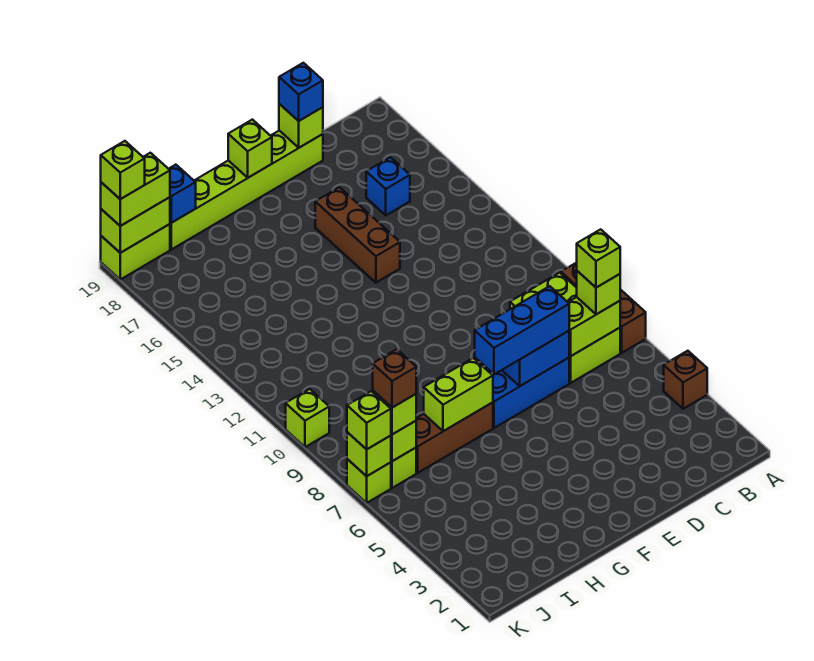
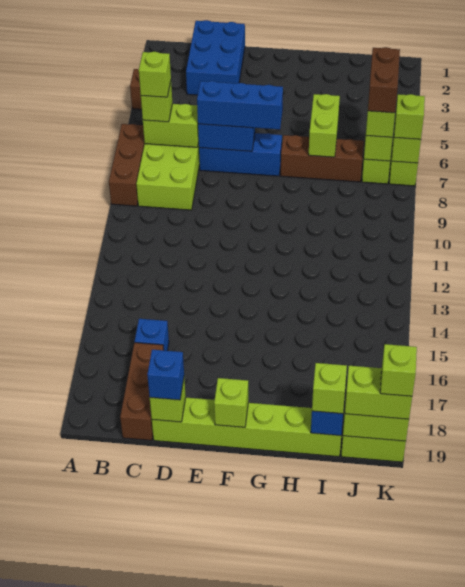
none -> blue 2x3 brick [186,20,245,95]
brown 1x3 brick [315,187,400,283] -> brown 1x3 brick moved to [120,343,164,440]
lime 1x2 brick [424,358,493,431] -> lime 1x2 brick turned to [309,94,340,157]
brown 1x1 brick [373,349,416,408] -> brown 1x2 brick [368,47,400,113]
lime 1x1 brick [286,389,329,447] -> lime 1x1 brick moved to [312,363,347,414]

